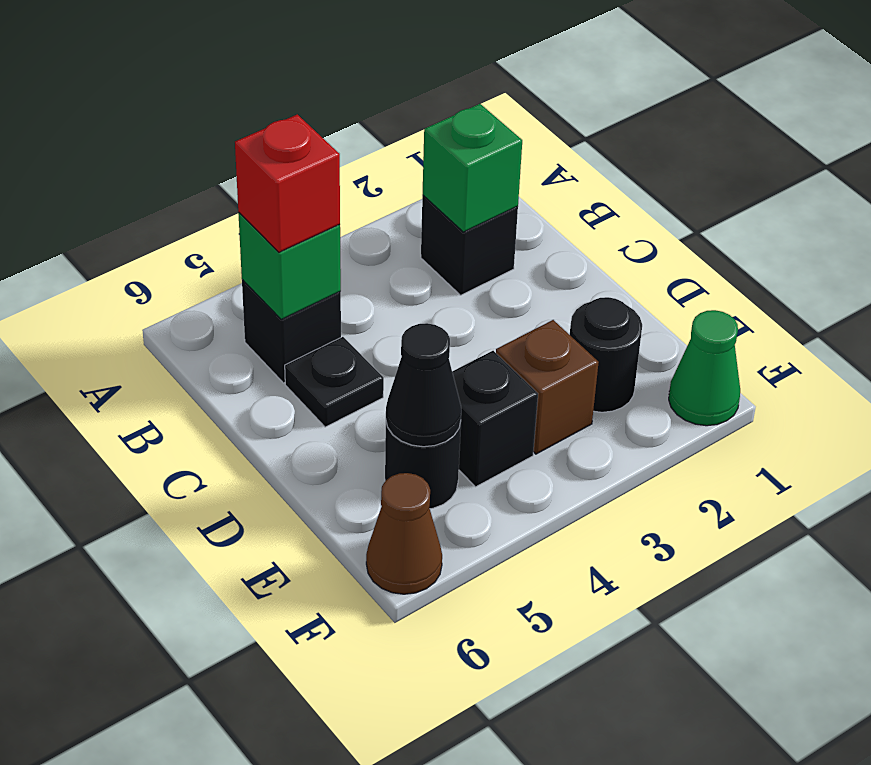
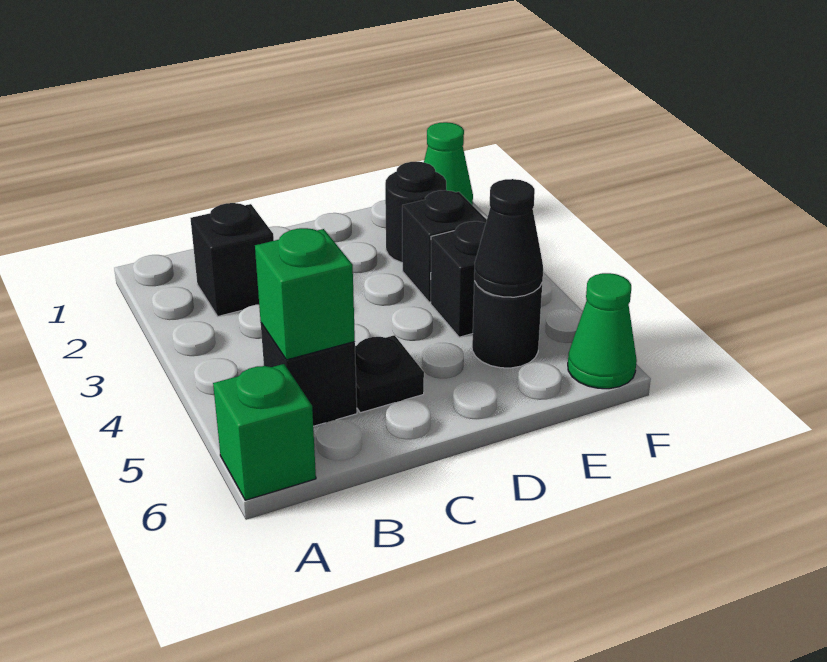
green 1x1 brick [423,104,522,232] -> green 1x1 brick moved to [213,364,316,500]
red 1x1 brick [235,114,340,252] -> none
brown 1x1 brick [496,320,599,454] -> black 1x1 brick [402,190,487,302]
brown 1x1 cone [366,473,442,594] -> green 1x1 cone [568,273,637,389]

